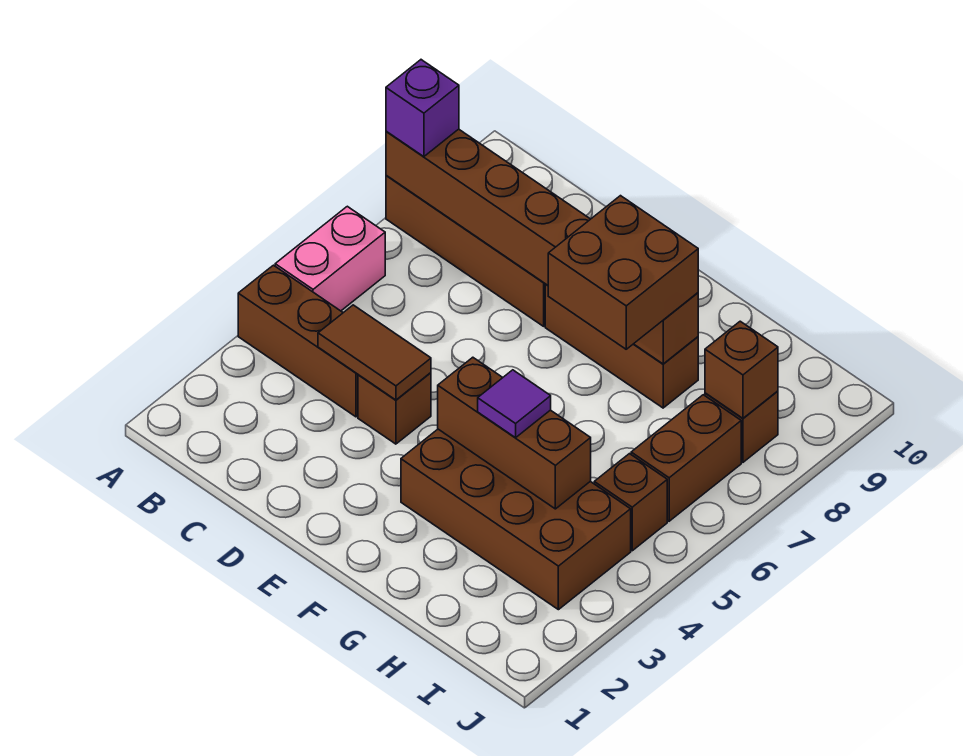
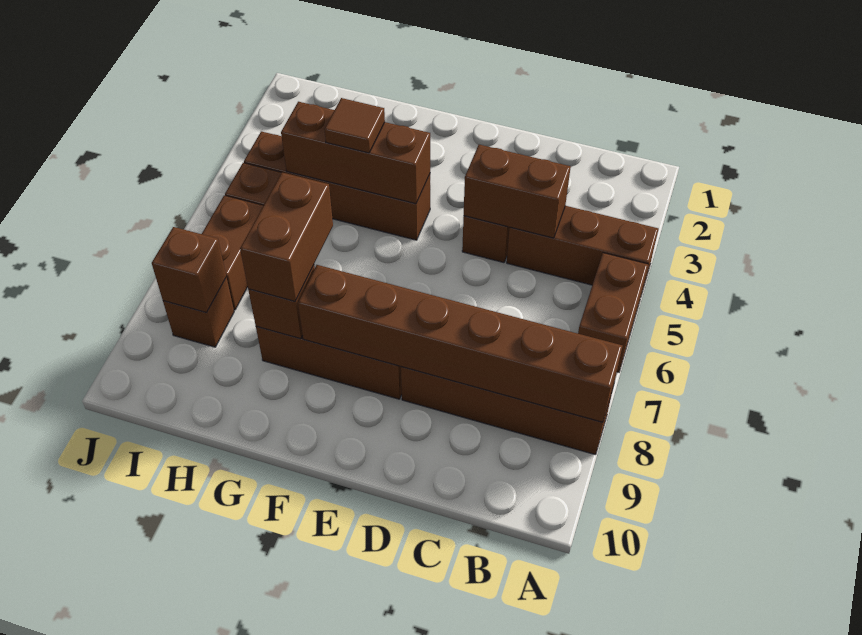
pink 1x2 brick [275,206,385,311] -> brown 1x2 brick [578,253,648,372]
purple 1x1 brick [386,60,459,157] -> none
brown 1x2 tile [318,305,431,400] -> brown 1x2 brick [464,145,571,238]
brown 2x4 brick [401,429,631,610] -> brown 1x4 brick [244,131,430,240]
brown 2x2 brick [548,196,698,349] -> brown 1x2 brick [240,173,333,301]
purple 1x1 tile [478,370,551,438] -> brown 1x1 tile [325,98,385,153]

